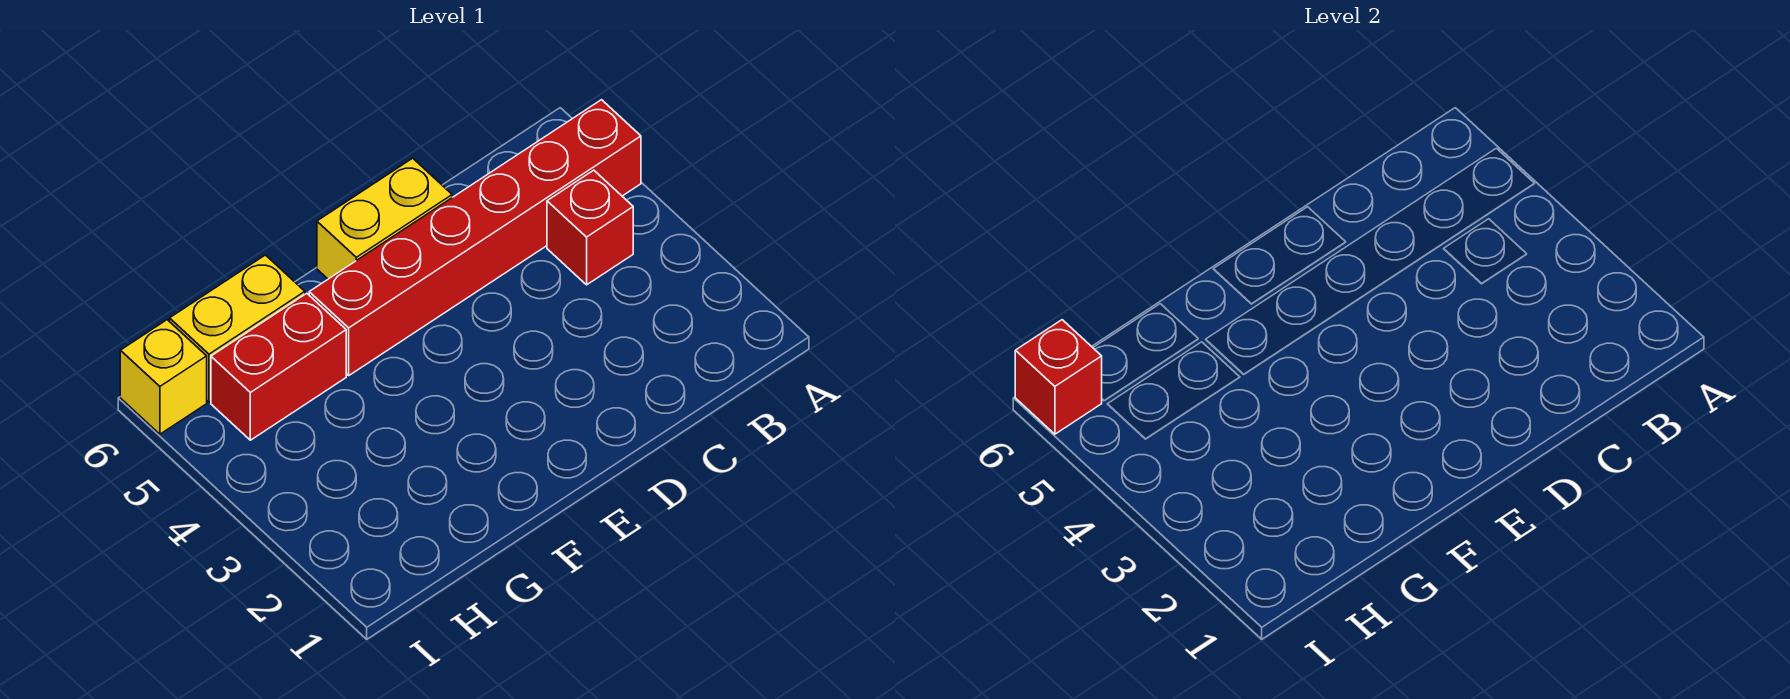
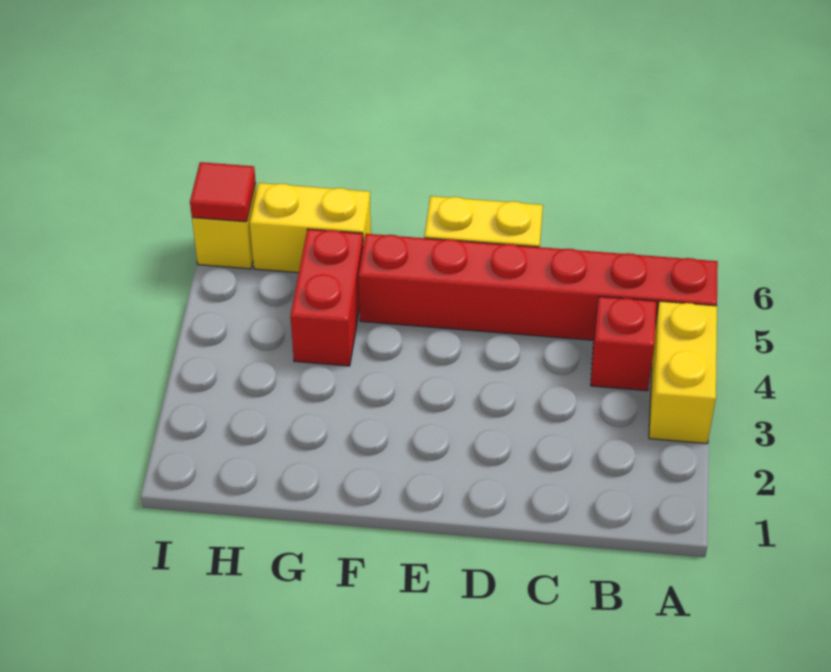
none -> yellow 1x2 brick [649,301,717,444]
red 1x2 brick [211,293,346,440] -> red 1x2 brick turned to [290,229,363,366]
red 1x1 brick [1015,320,1102,434] -> red 1x1 tile [190,162,256,222]

